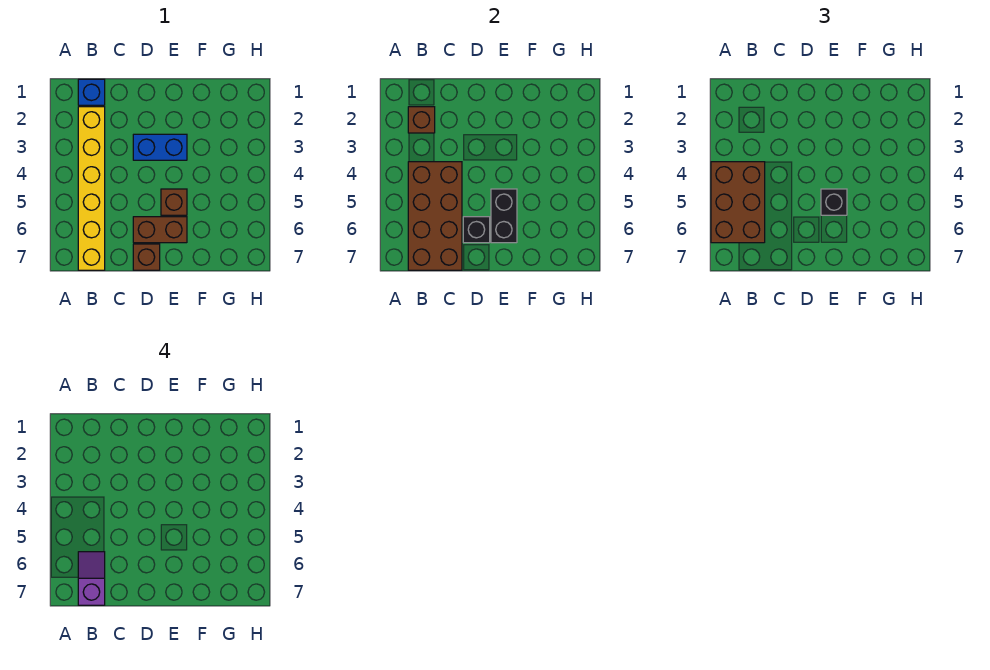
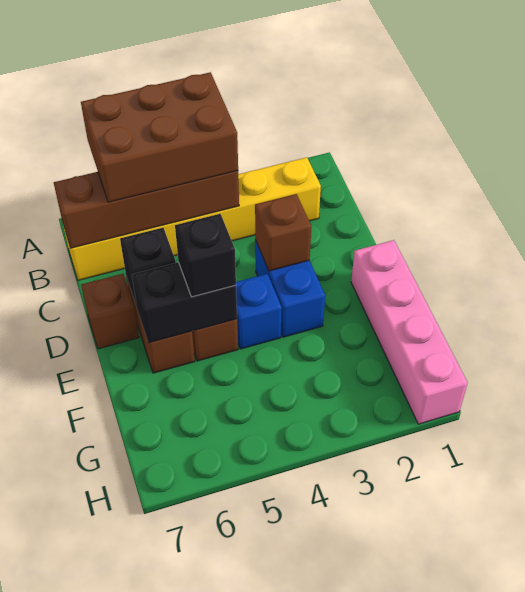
blue 1x1 brick [78,79,105,105] -> blue 1x1 brick moved to [236,274,282,349]
brown 1x1 brick [408,107,435,133] -> brown 1x1 brick moved to [255,194,312,271]
brown 2x4 brick [408,162,462,270] -> brown 1x4 brick [54,171,239,248]
purple 1x2 slope [78,552,105,605] -> none
none -> pink 1x4 brick [351,240,468,424]

